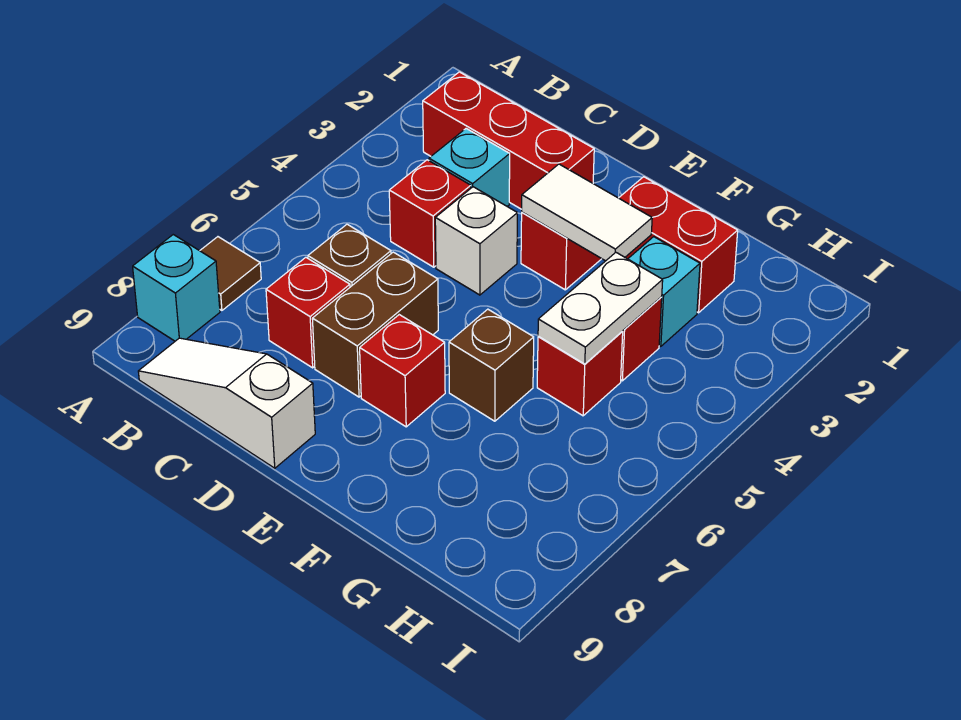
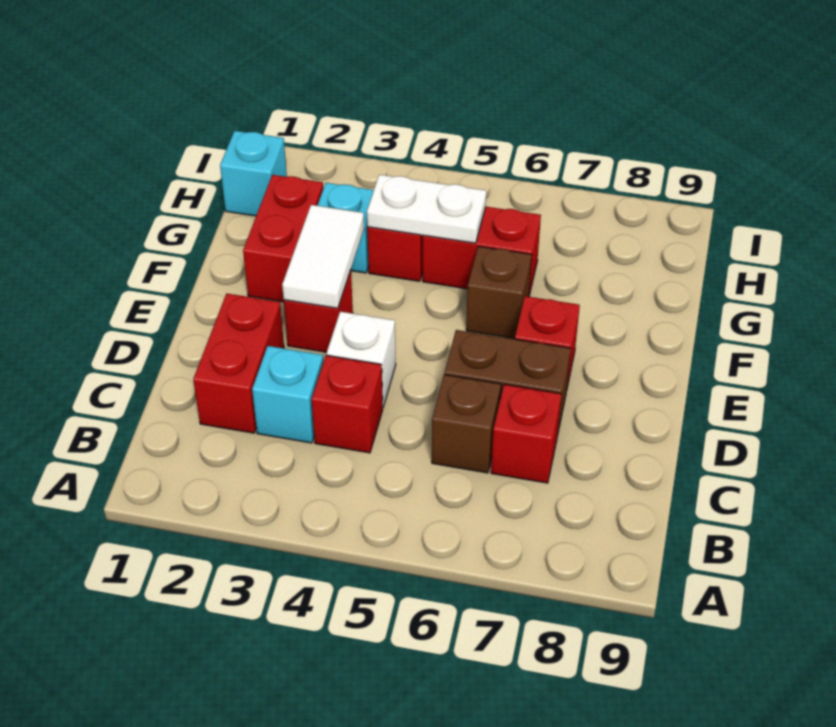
brown 1x1 tile [200,237,261,310] -> none
cyan 1x1 brick [133,235,220,341] -> cyan 1x1 brick moved to [220,131,287,216]
red 1x3 brick [423,72,594,209] -> red 1x2 brick [193,293,284,433]
white 1x3 slope [138,338,315,468] -> none
red 1x1 brick [537,332,623,416] -> red 1x2 brick [423,207,541,295]

